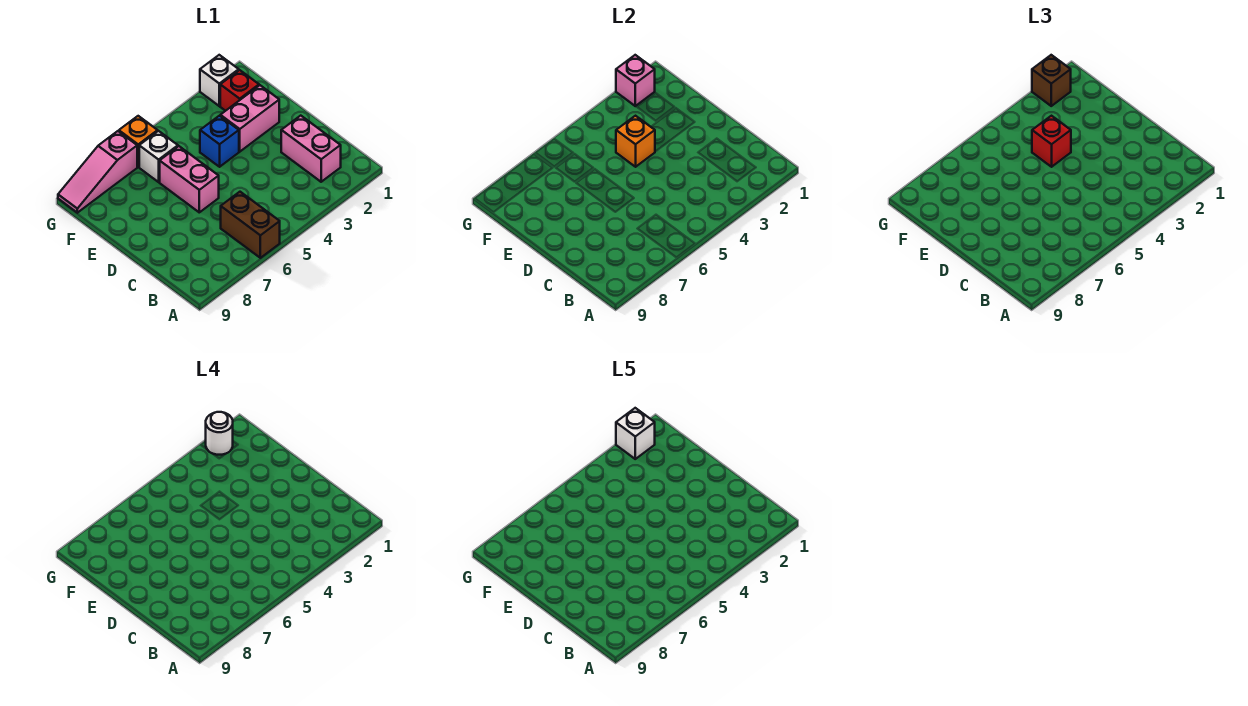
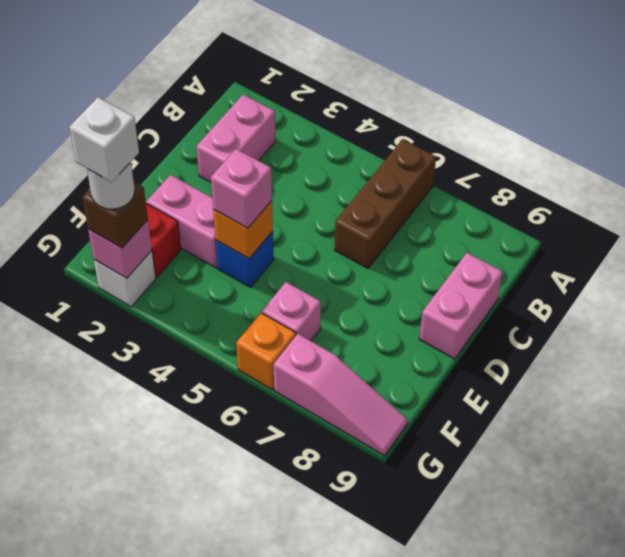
brown 1x2 brick [221,192,280,258] -> brown 1x3 brick [335,139,436,268]
pink 1x2 brick [160,146,219,212] -> pink 1x2 brick moved to [419,253,503,359]
red 1x1 brick [1032,116,1071,167] -> pink 1x1 brick [211,149,272,228]
white 1x1 brick [139,131,178,182] -> pink 1x1 brick [262,282,321,341]

